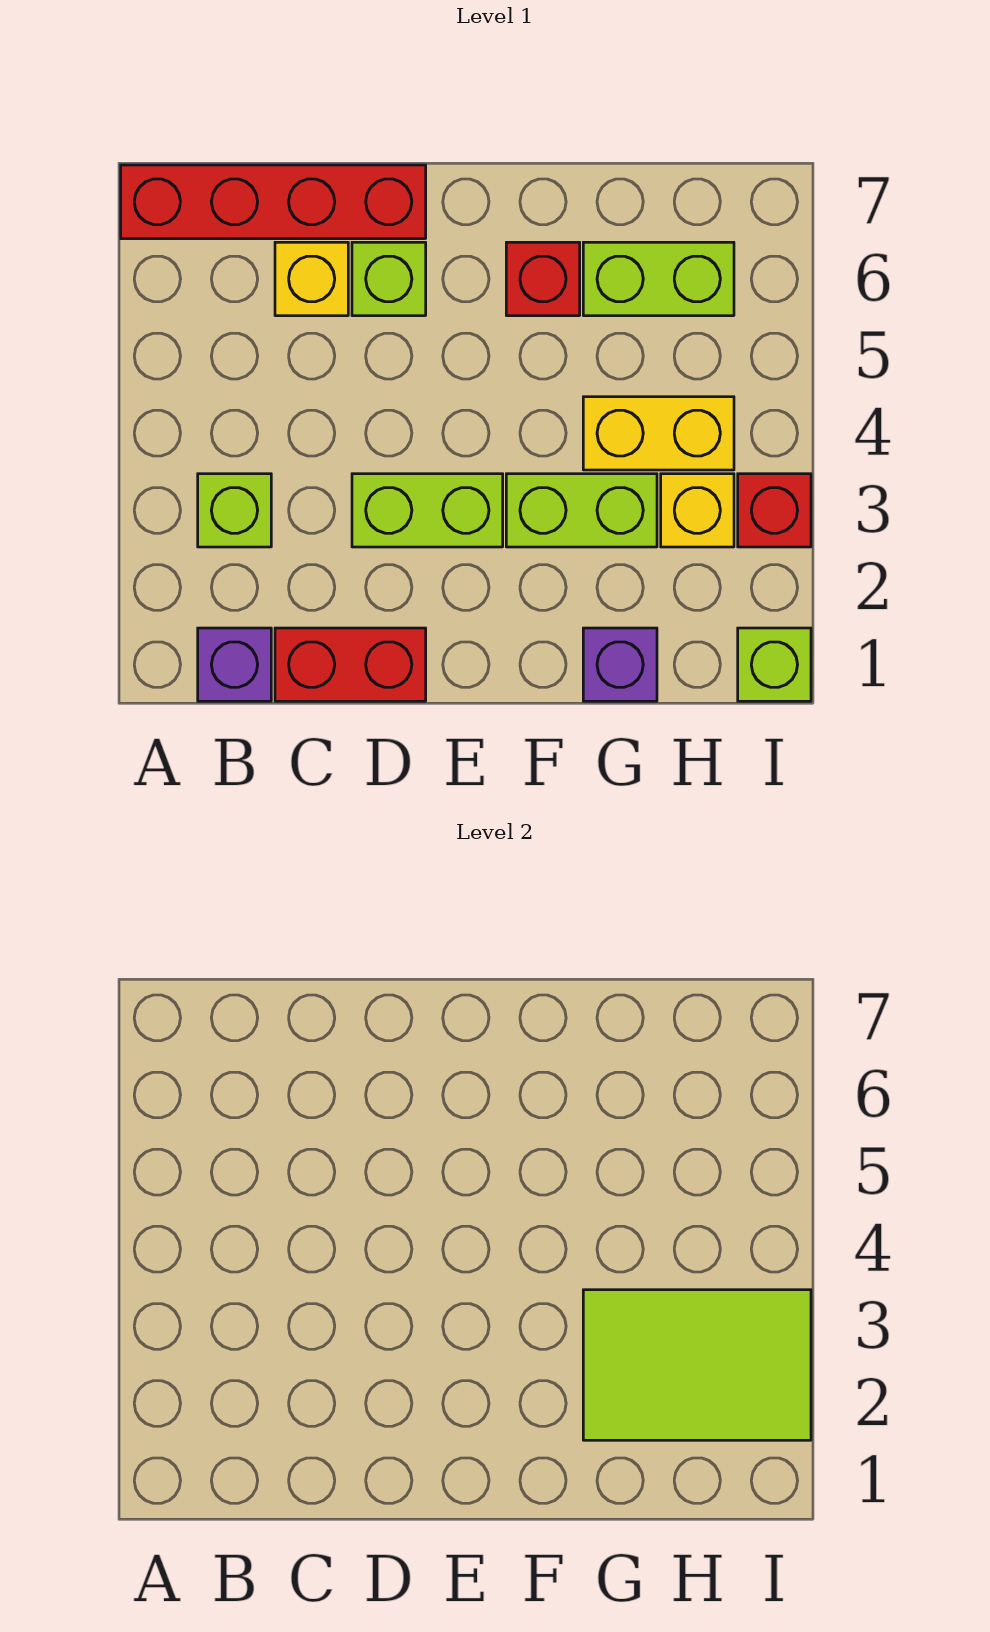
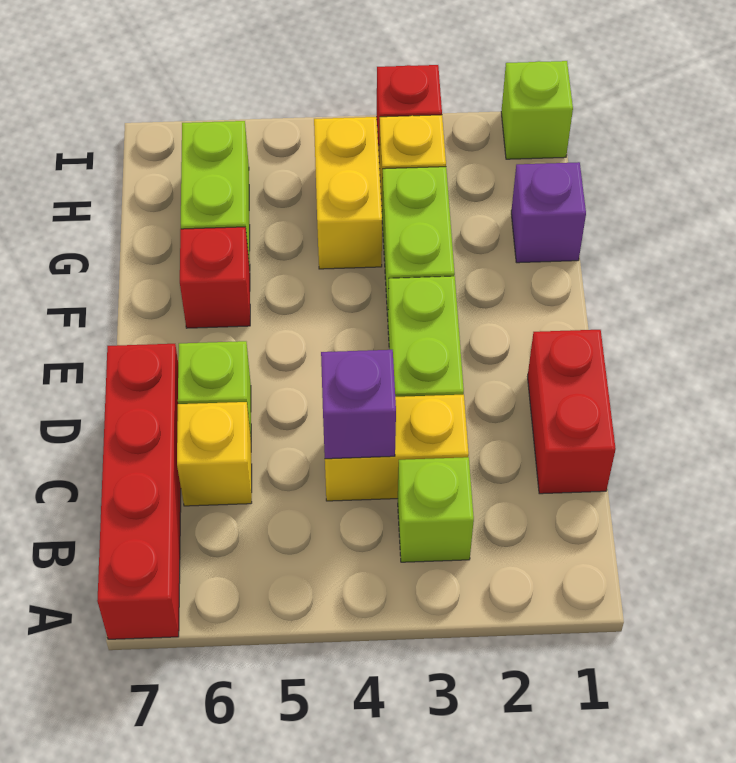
purple 1x1 brick [198,628,271,701] -> purple 1x1 brick moved to [321,350,396,459]
none -> yellow 1x2 brick [325,395,469,501]
lime 2x3 tile [583,1290,811,1440] -> none

